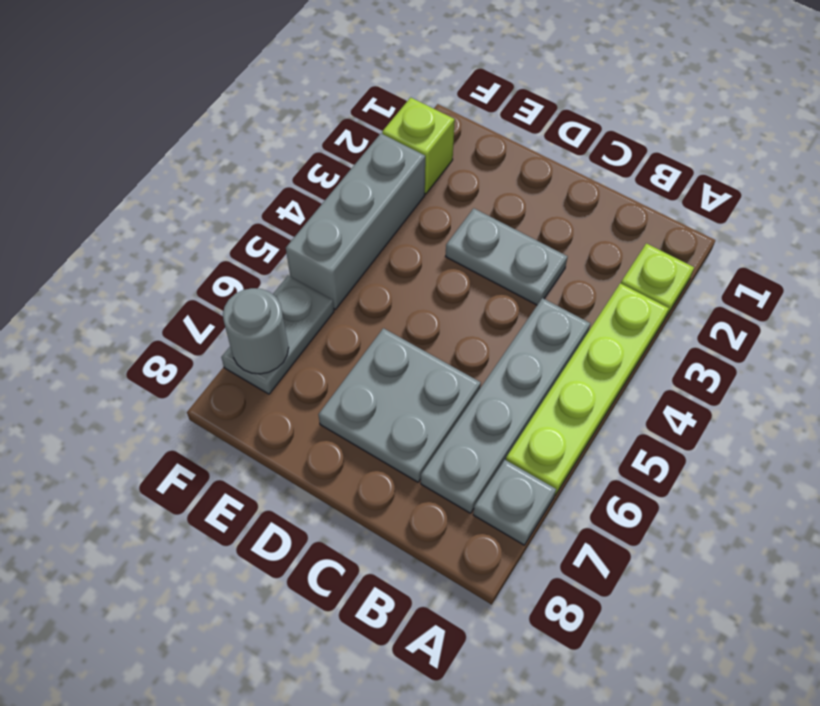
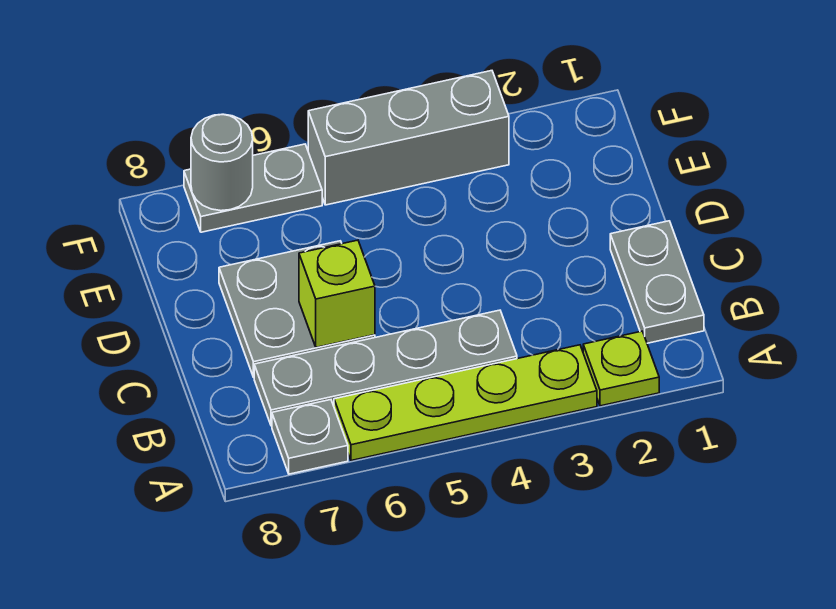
grey 1x2 plate [446,208,568,305] -> grey 1x2 plate moved to [610,221,704,343]
lime 1x1 brick [382,97,455,194] -> lime 1x1 brick moved to [299,240,375,347]

